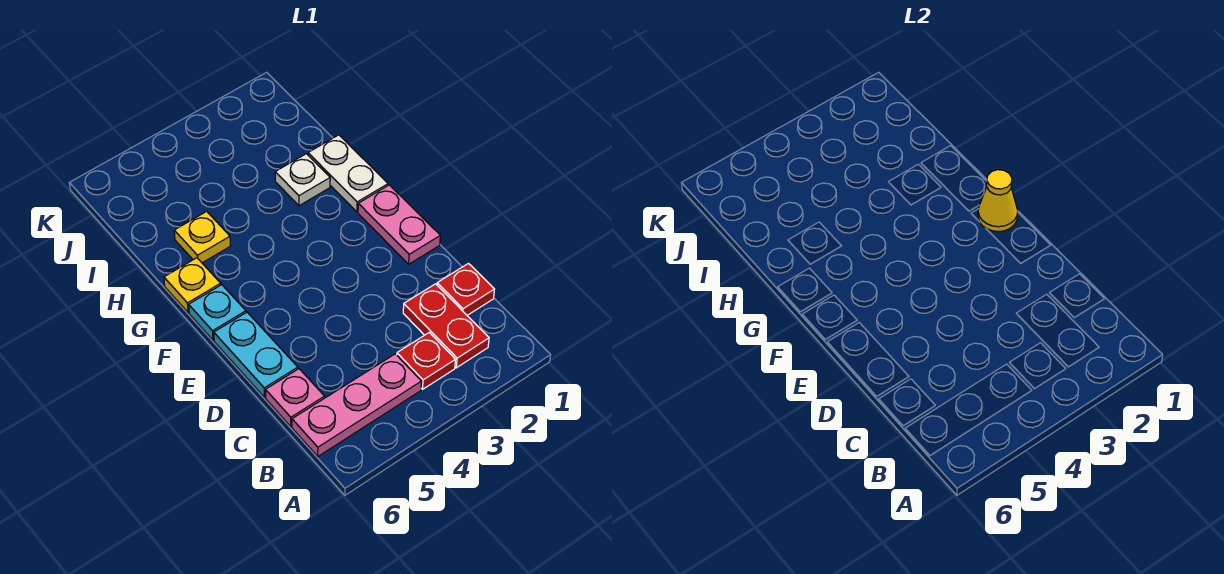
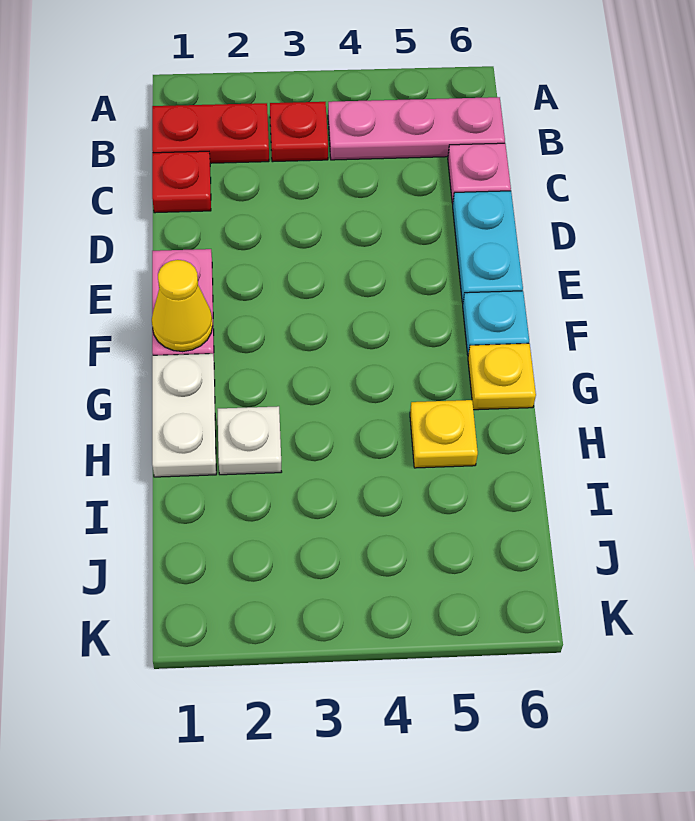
red 1x2 plate [403,284,489,368] -> red 1x2 plate turned to [152,103,269,163]

